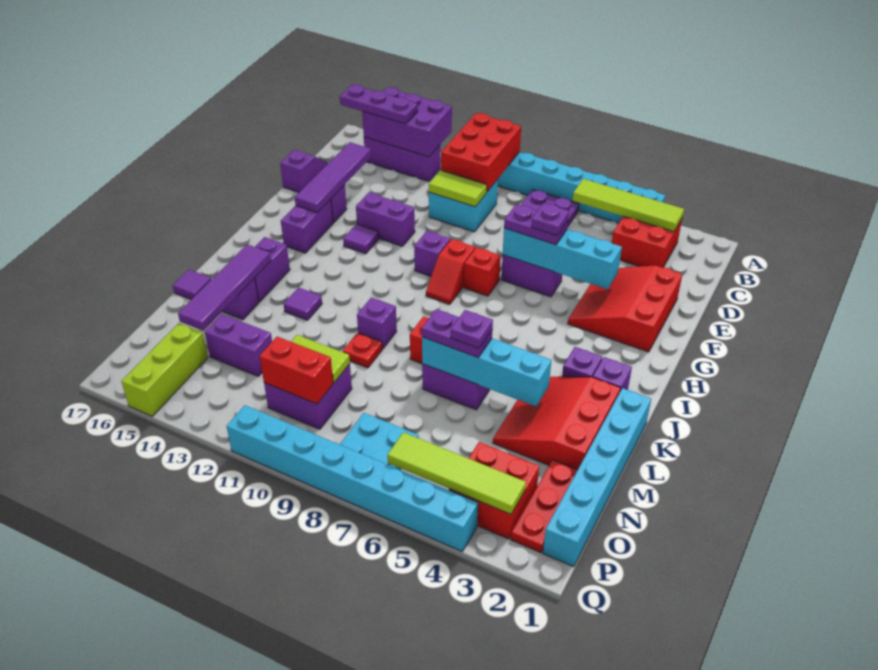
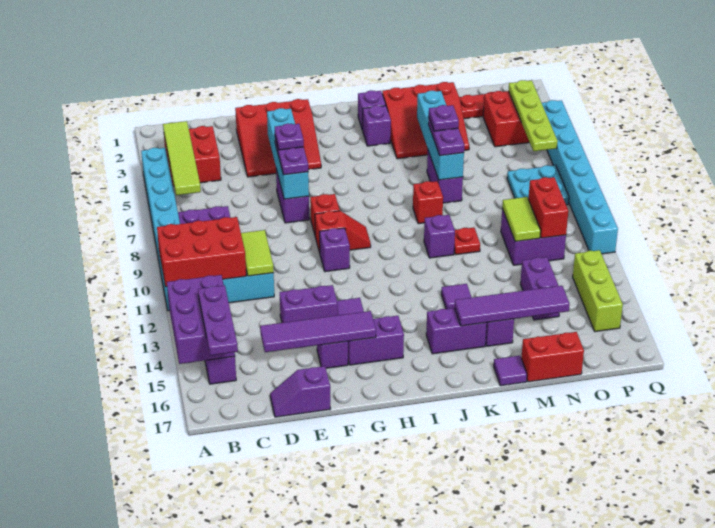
purple 1x2 brick [356,193,415,246] -> purple 1x2 brick turned to [280,285,338,323]
cyan 1x6 brick [543,388,651,567] -> none
none -> red 1x2 brick [521,332,584,382]
lime 1x3 brick [121,323,208,416] -> lime 1x3 brick turned to [573,250,623,332]
lime 1x4 tile [387,432,526,514] -> lime 1x4 plate [509,80,558,151]

